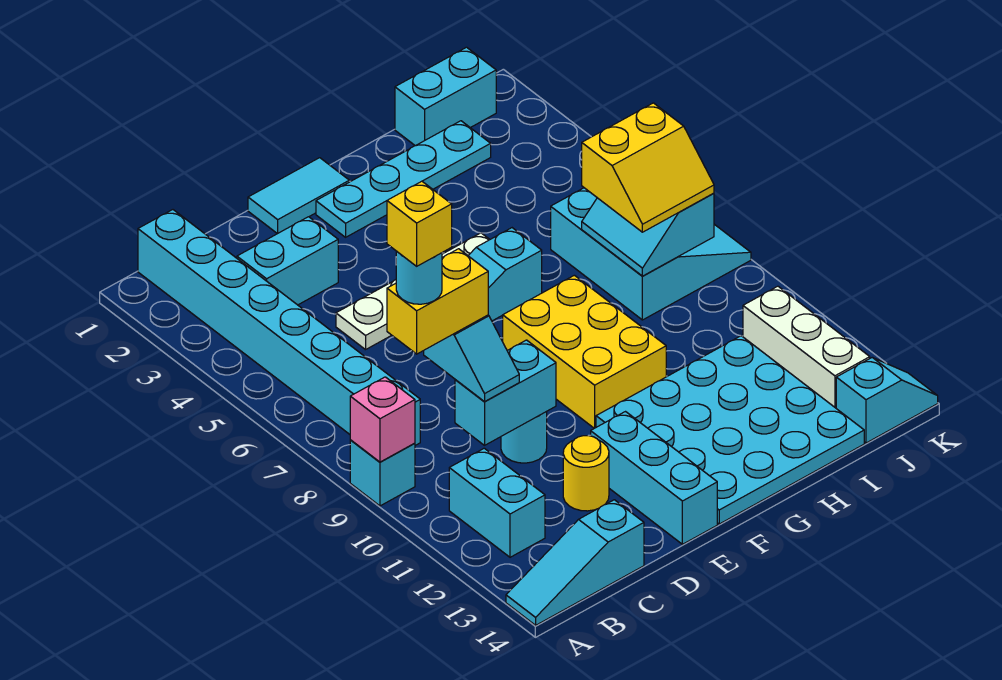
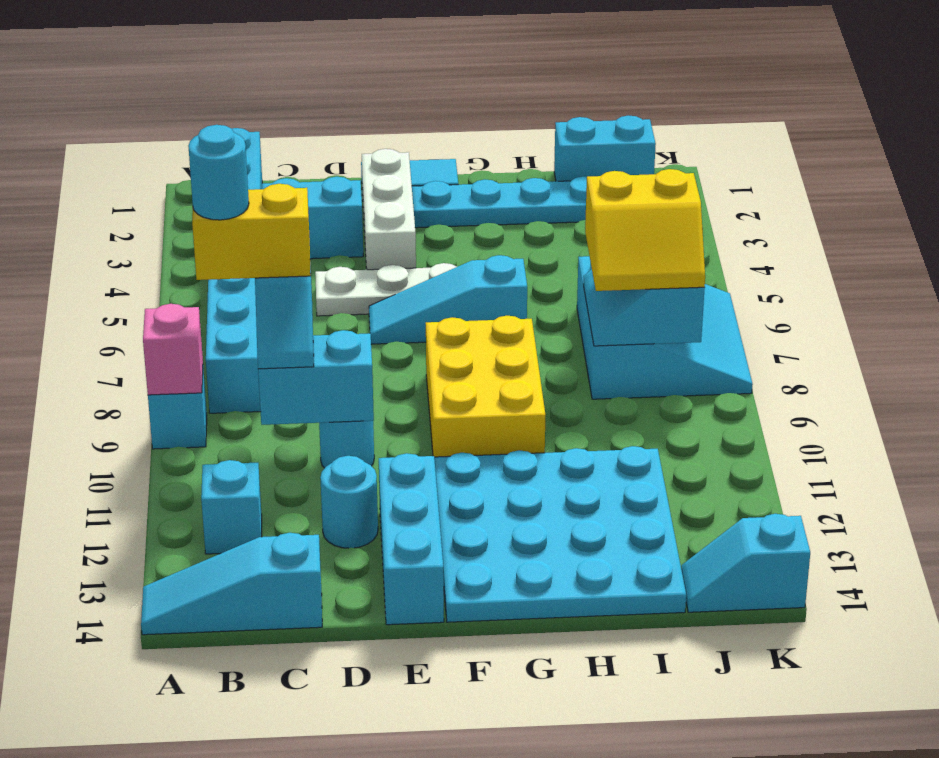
yellow 1x1 brick [387,181,452,266] -> none
cyan 1x2 brick [449,448,545,557] -> cyan 1x1 brick [201,460,262,554]
yellow 1x1 round brick [563,436,609,511] -> cyan 1x1 round brick [320,456,378,548]
white 1x3 brick [743,286,870,408] -> white 1x3 brick moved to [362,149,416,270]
cyan 1x2 slope [836,358,938,443] -> cyan 1x2 slope turned to [681,514,810,612]

